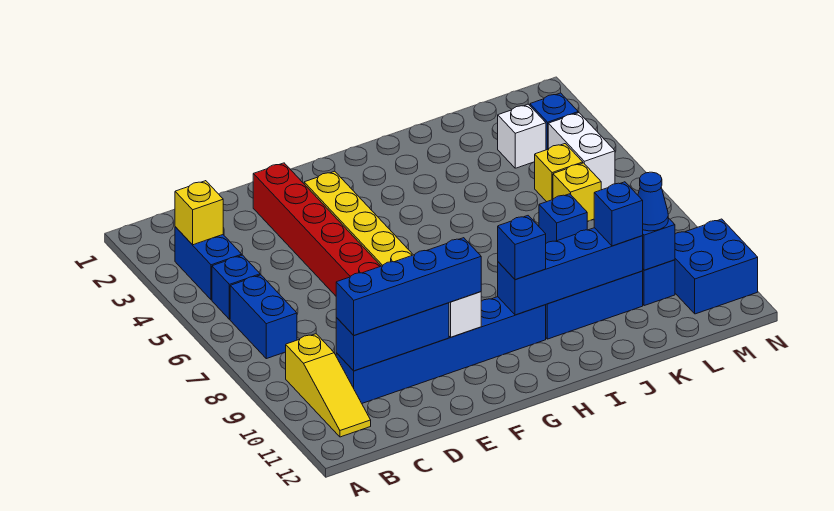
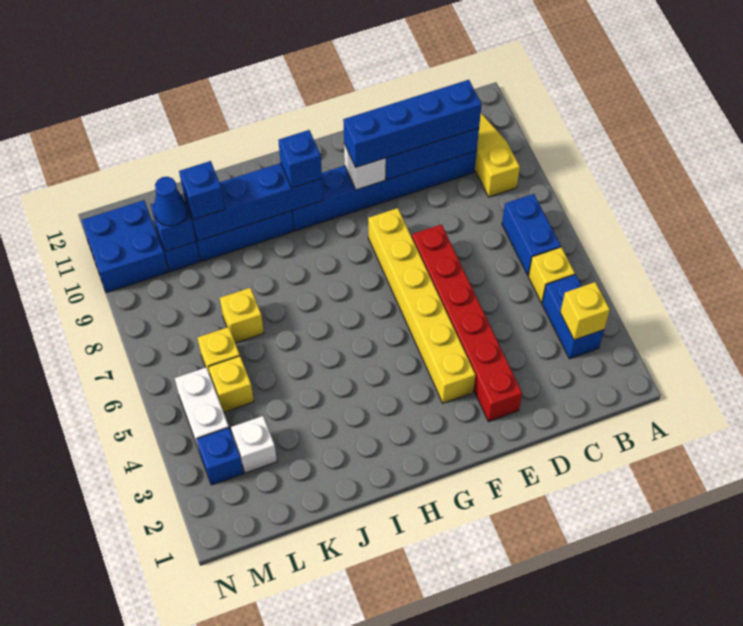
blue 1x1 brick [212,255,260,319] -> yellow 1x1 brick [528,247,575,303]
blue 1x1 brick [539,194,587,243] -> yellow 1x1 brick [220,288,264,343]

